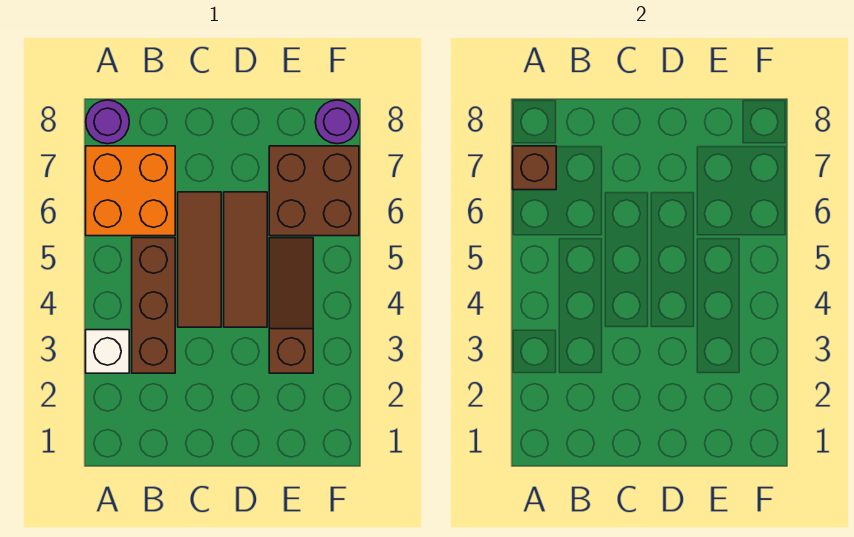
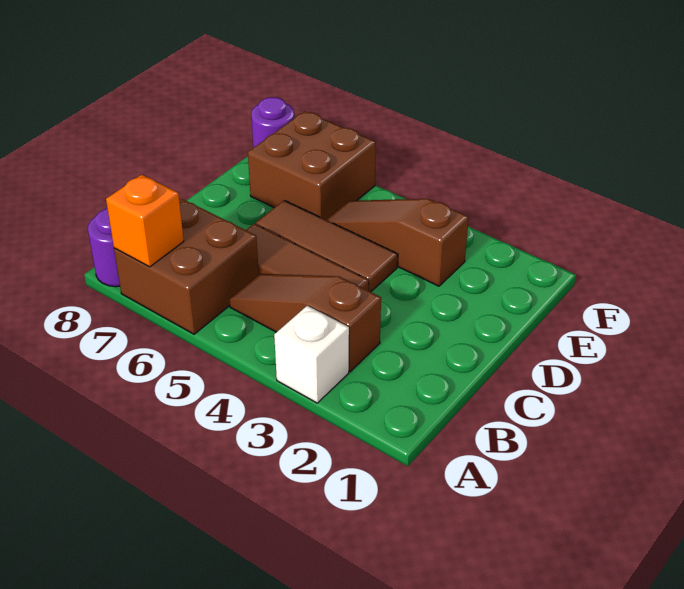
orange 2x2 brick [86,146,175,236] -> brown 2x2 brick [114,199,259,334]
brown 1x1 brick [513,146,556,190] -> orange 1x1 brick [106,175,184,267]
brown 1x3 brick [132,238,175,373] -> brown 1x3 slope [229,274,381,372]

